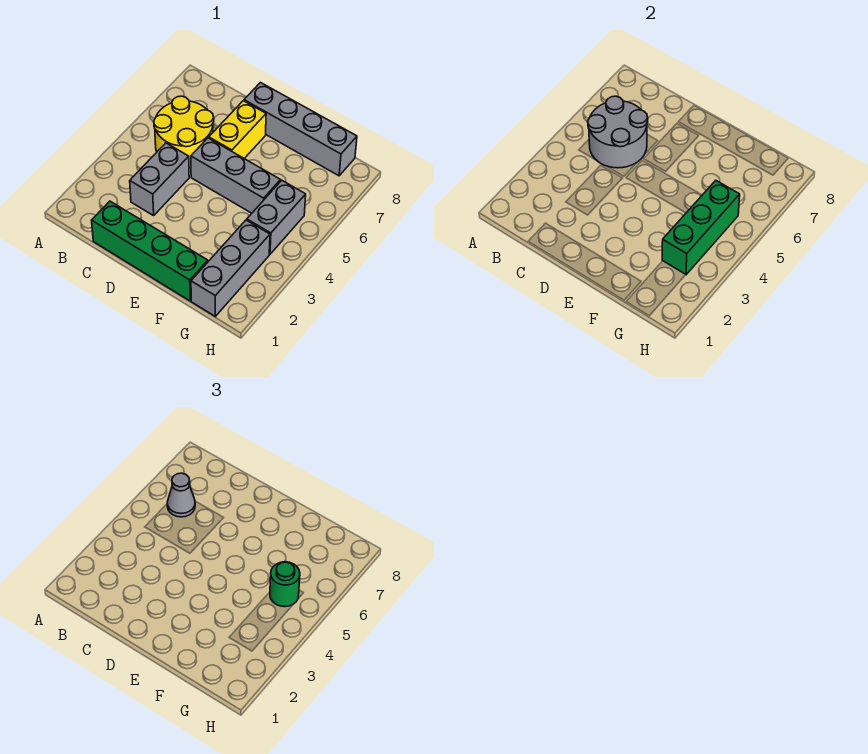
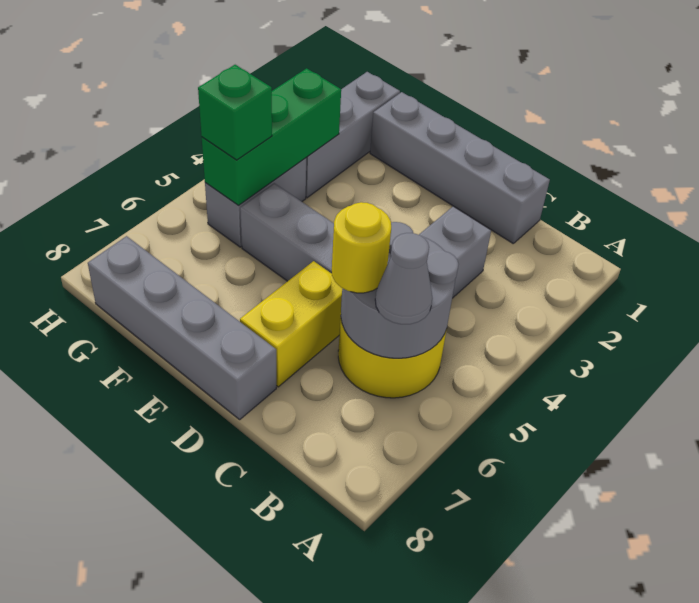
green 1x4 brick [92,201,208,301] -> grey 1x4 brick [370,92,550,243]
none -> yellow 1x1 round brick [332,202,391,293]
green 1x1 round brick [270,562,300,607] -> green 1x1 brick [198,65,272,160]

